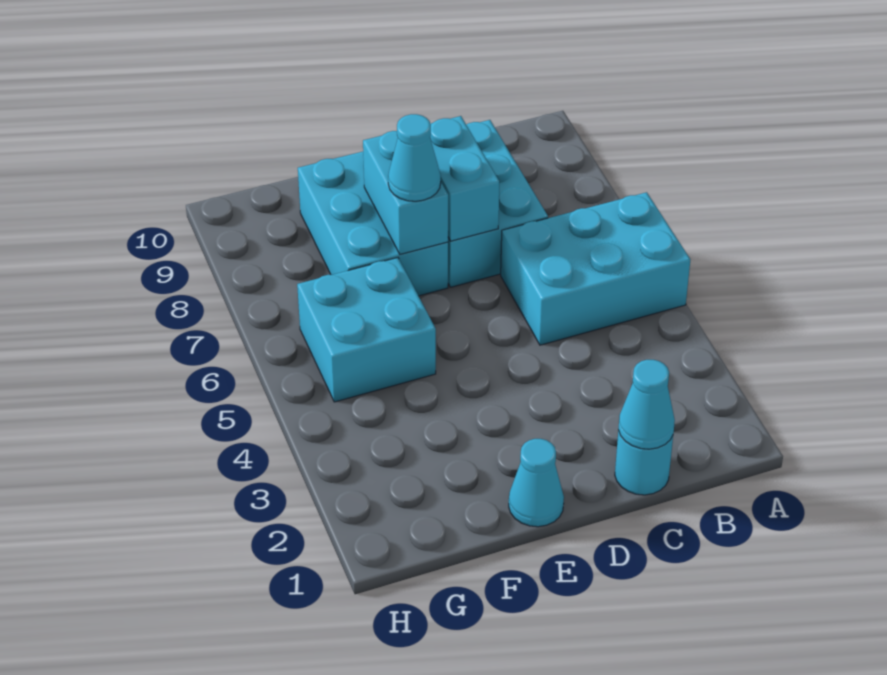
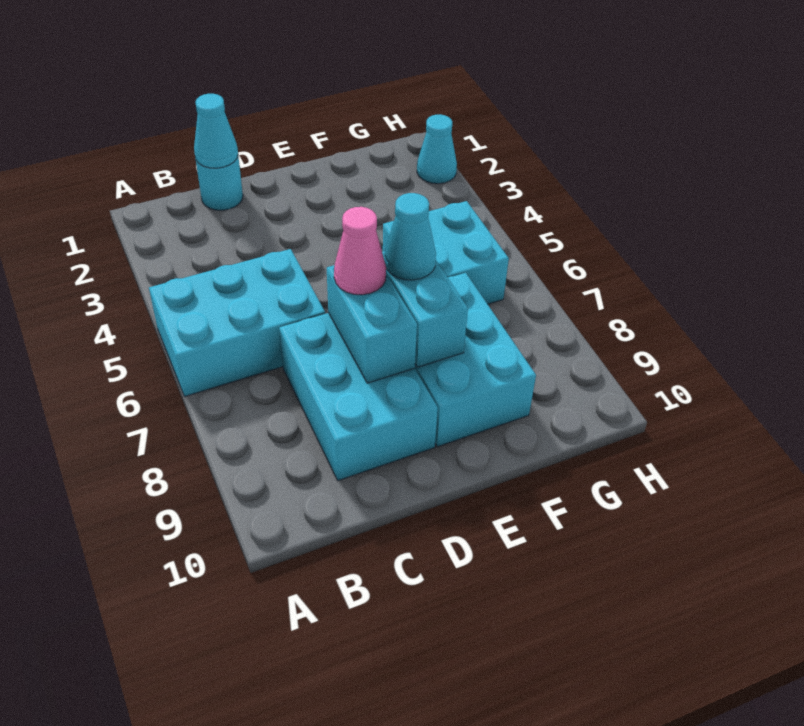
none -> pink 1x1 cone [334,207,386,295]
cyan 1x1 cone [509,439,564,527] -> cyan 1x1 cone moved to [417,114,457,184]

